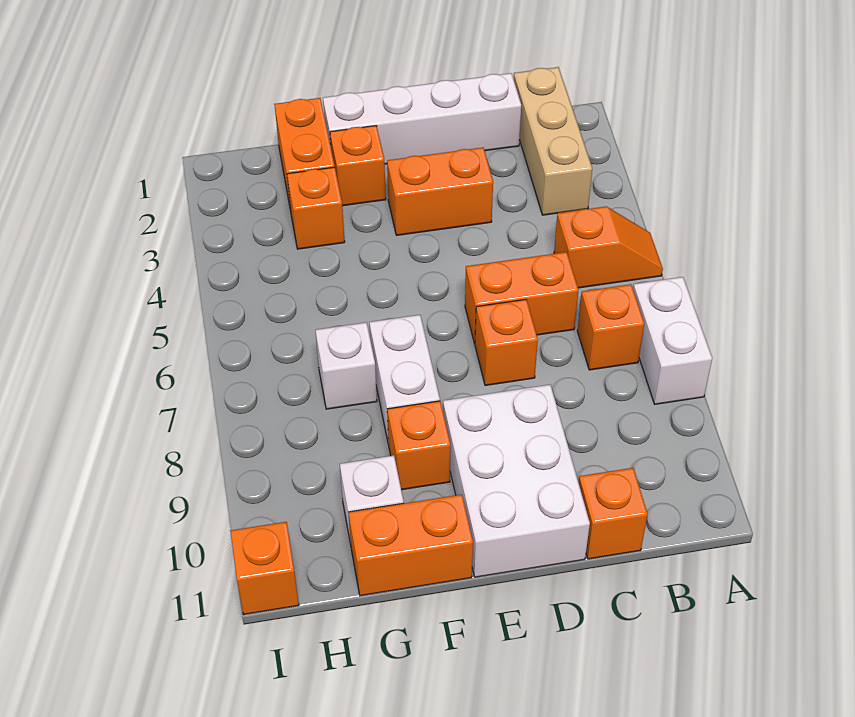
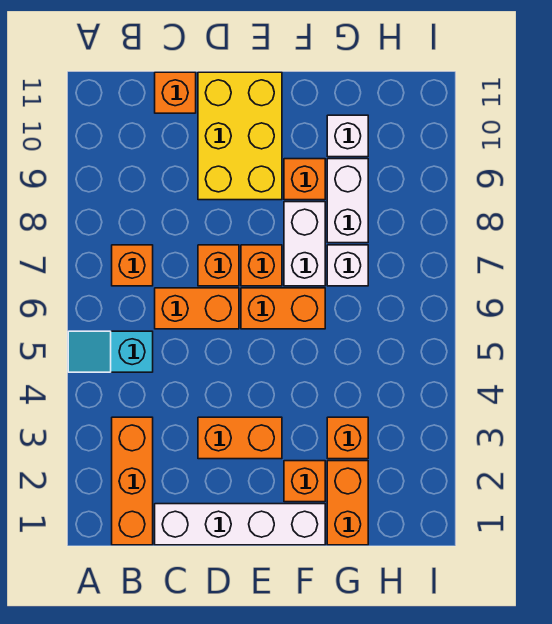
orange 1x2 slope [554,206,663,288] -> cyan 1x2 slope [68,331,153,372]
white 1x2 brick [633,277,712,404] -> white 1x2 brick moved to [327,159,368,243]
tan 1x3 brick [514,67,592,215] -> orange 1x3 brick [112,417,153,545]
white 2x3 brick [443,385,590,577] -> yellow 2x3 brick [198,72,282,200]
orange 1x2 brick [348,494,473,596] -> orange 1x2 brick moved to [241,288,325,329]
orange 1x1 brick [230,522,299,615] -> orange 1x1 brick moved to [241,245,282,286]

